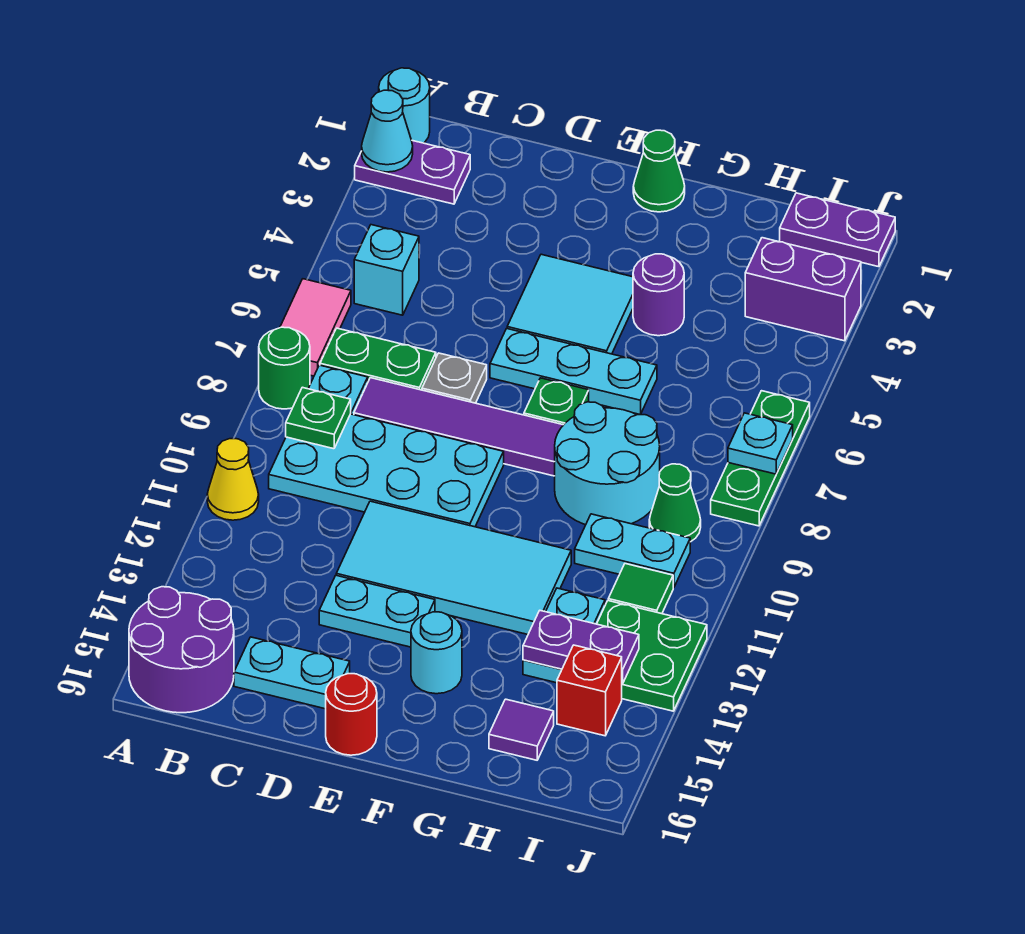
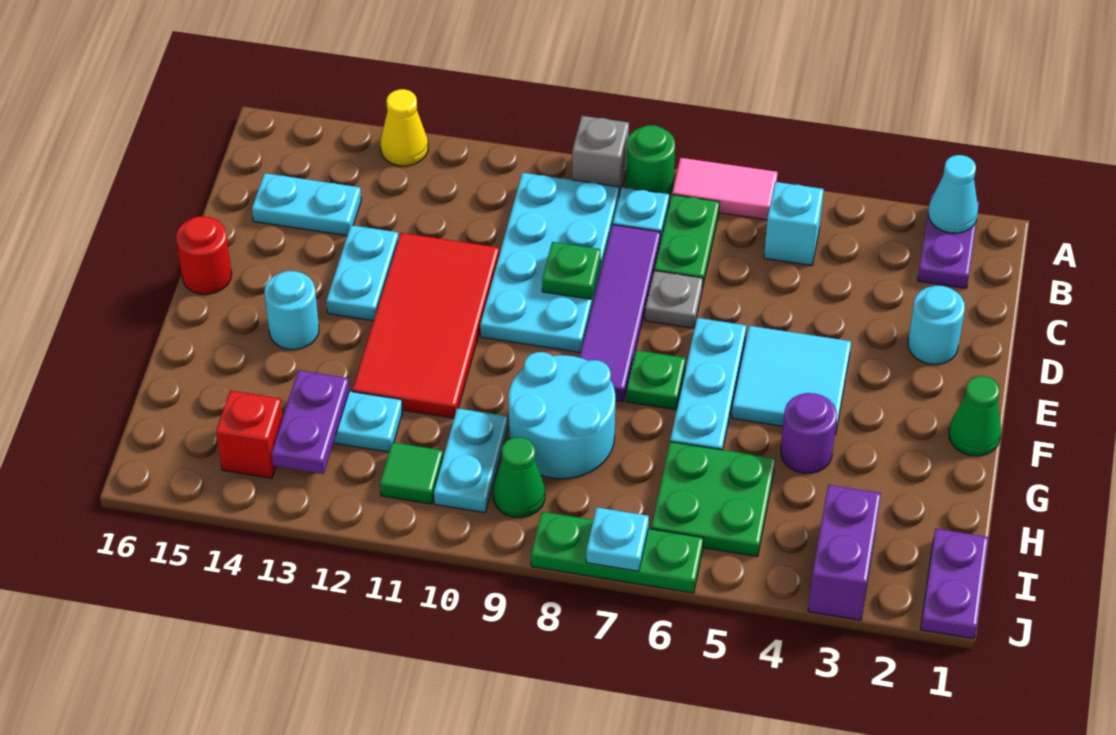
cyan 1x1 round brick [379,68,430,143] -> cyan 1x1 round brick moved to [908,286,965,365]
none -> grey 1x1 brick [572,116,629,195]
yellow 1x1 cone [207,439,259,520] -> yellow 1x1 cone moved to [380,89,428,166]
purple 2x2 round brick [129,587,234,713] -> none
green 1x1 plate [286,387,351,449] -> green 1x1 plate moved to [542,242,601,299]
cyan 1x2 plate [234,637,350,709] -> cyan 1x2 plate turned to [252,173,361,236]
cyan 2x4 tile [336,501,571,634] -> red 2x4 tile [353,233,499,418]
purple 1x1 tile [489,699,554,760] -> none
green 2x2 plate [597,601,707,711] -> green 2x2 plate moved to [651,442,775,557]

